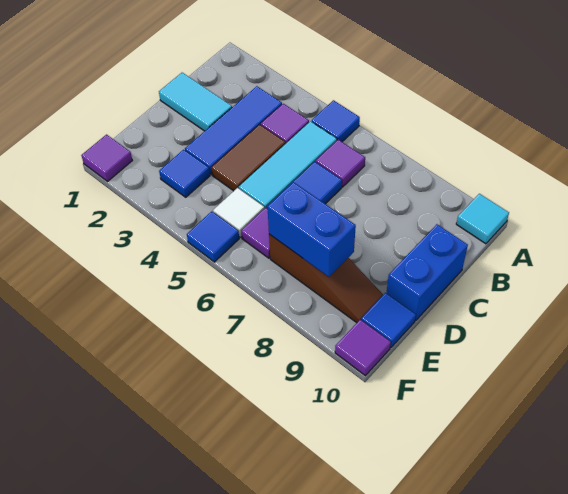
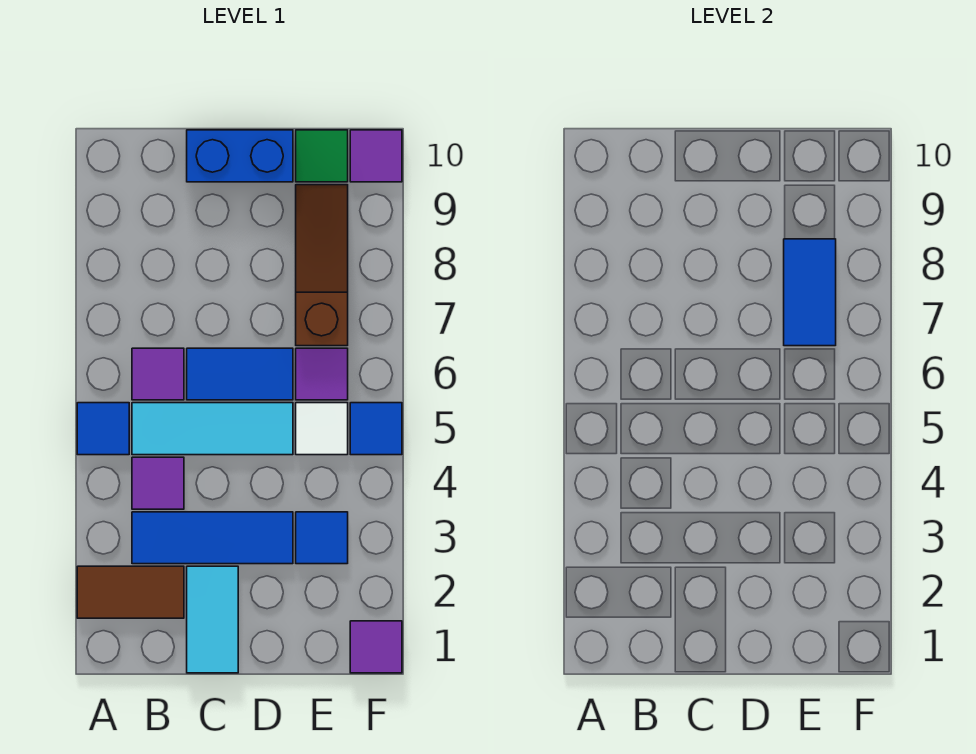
cyan 1x1 tile [456,194,509,244] -> none
brown 1x2 tile [211,125,286,191] -> brown 1x2 tile moved to [77,566,184,618]
blue 1x2 brick [267,182,356,277] -> blue 1x2 tile [784,239,836,346]
blue 1x1 tile [361,293,416,348] -> green 1x1 tile [296,130,348,182]

